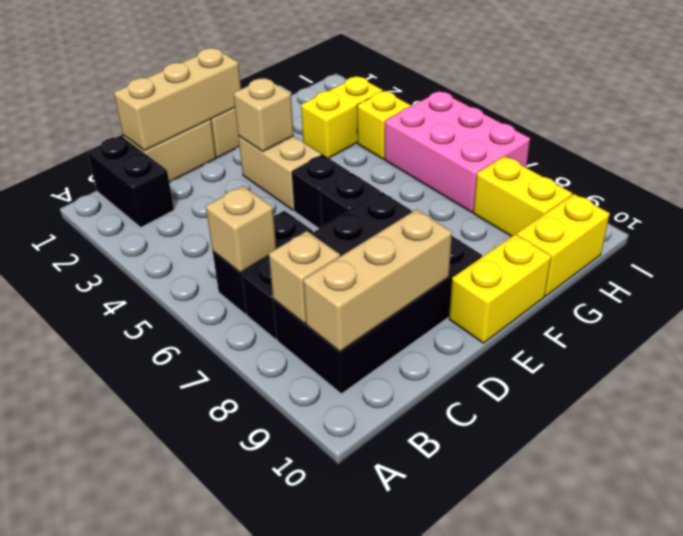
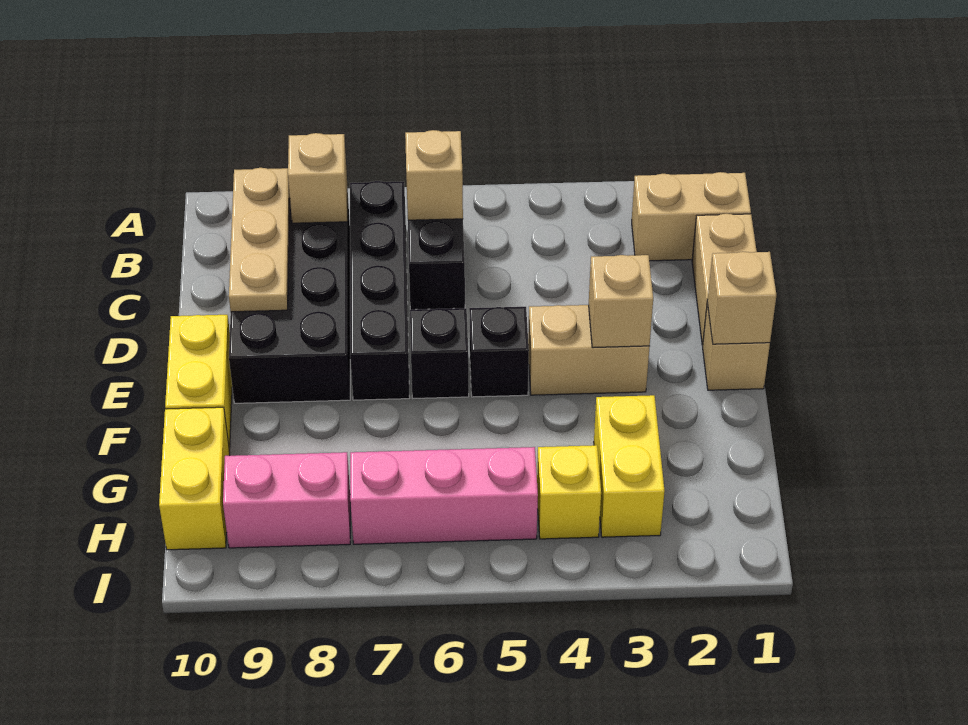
black 1x2 brick [87,136,174,227] -> tan 1x2 brick [632,172,751,261]
tan 1x3 brick [303,209,452,352] -> tan 1x3 plate [229,168,290,312]
tan 1x3 brick [114,48,241,150] -> tan 1x1 brick [707,252,776,344]
pink 2x3 brick [385,91,530,212] -> pink 1x3 brick [350,447,538,544]
yellow 1x2 brick [473,156,572,237] -> pink 1x2 brick [223,452,350,548]

